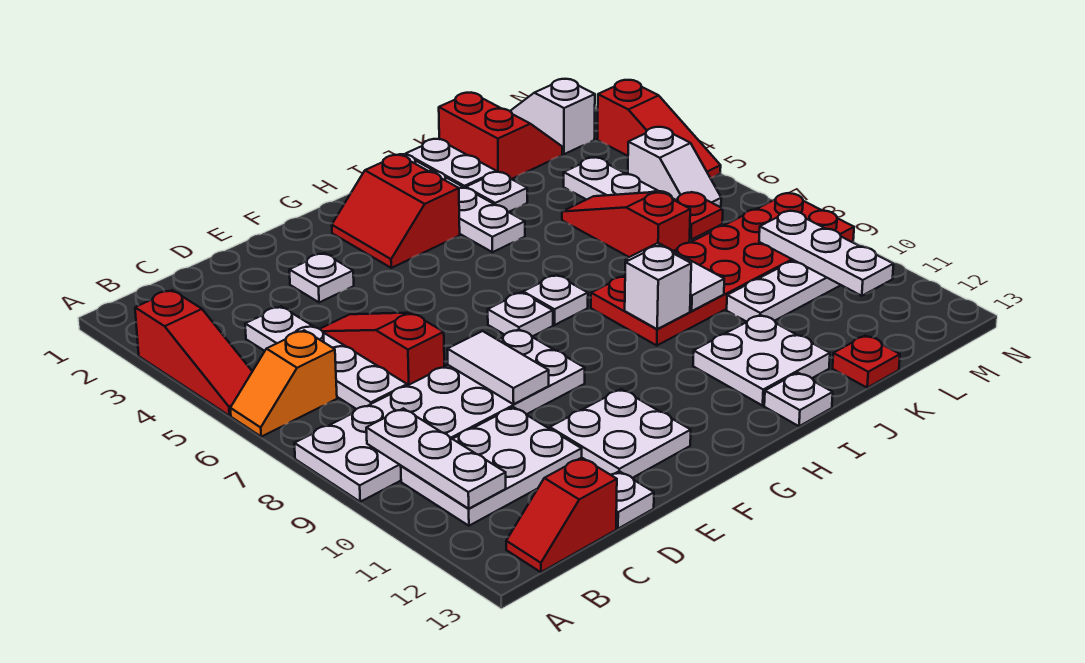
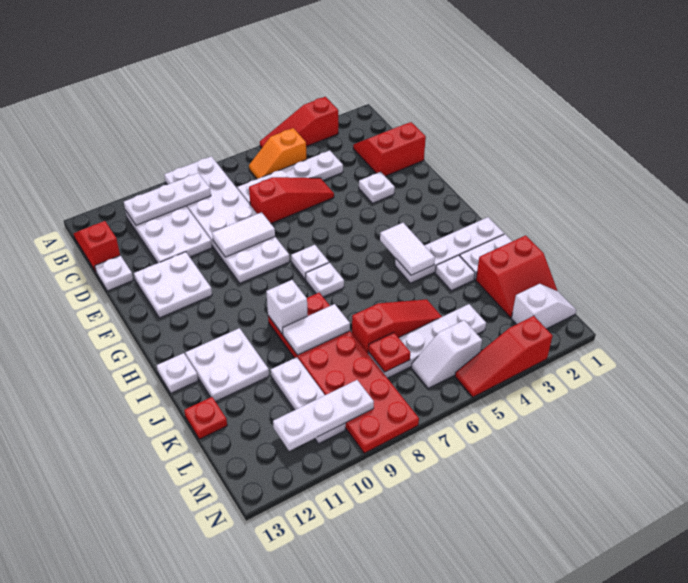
orange 1x2 slope [230,330,337,437] -> orange 1x2 slope turned to [249,128,306,179]
red 2x2 slope [332,155,460,268] -> red 2x2 slope moved to [353,122,426,176]
none -> white 1x2 tile [380,223,435,275]

